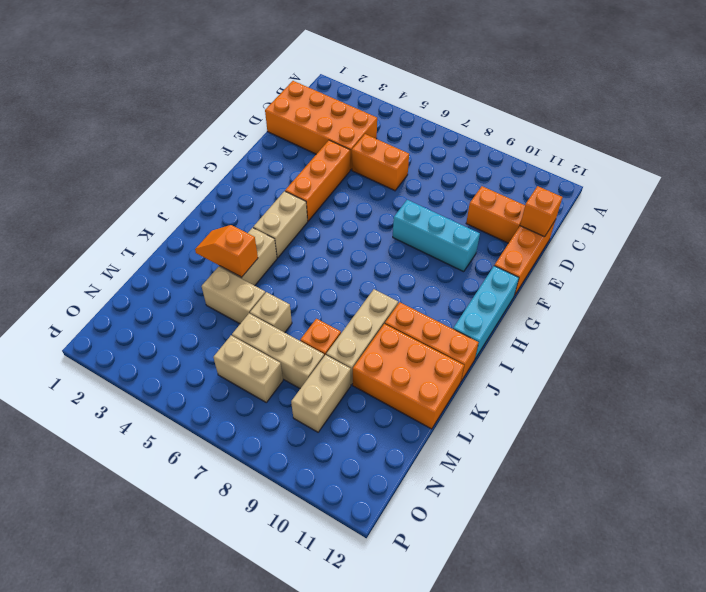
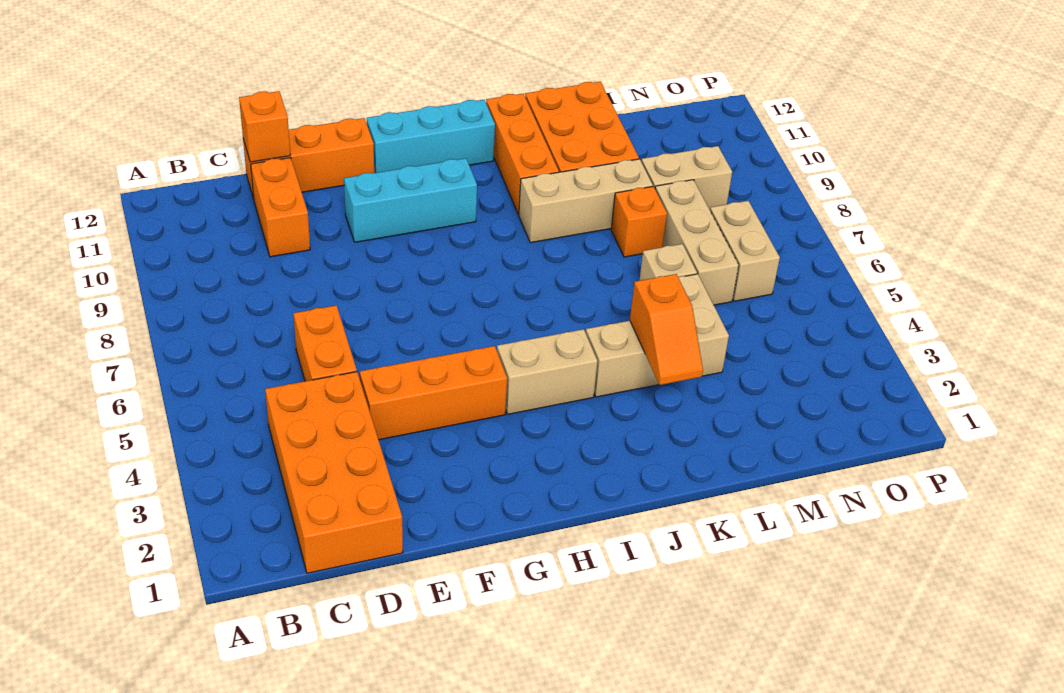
cyan 1x3 brick [393,200,480,272] -> cyan 1x3 brick turned to [344,158,477,242]

